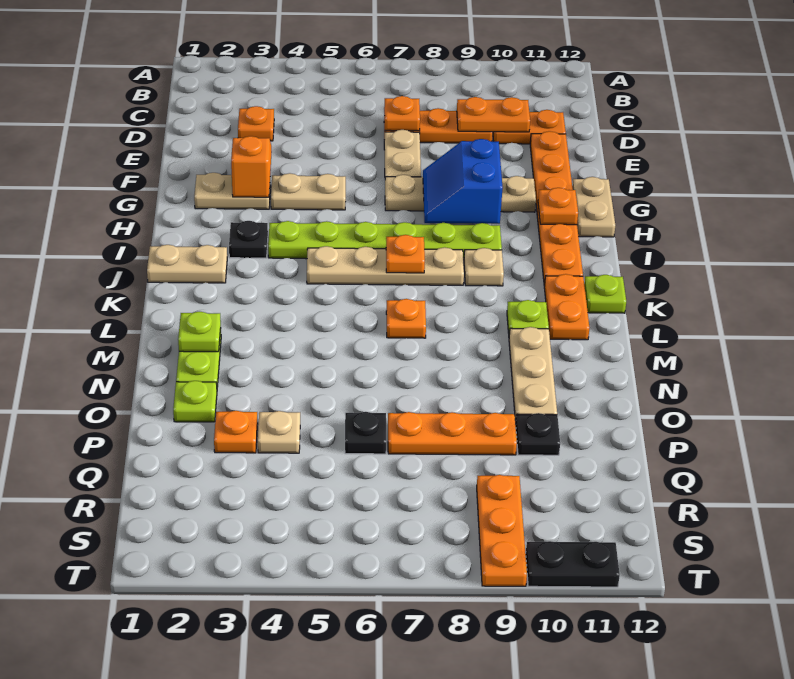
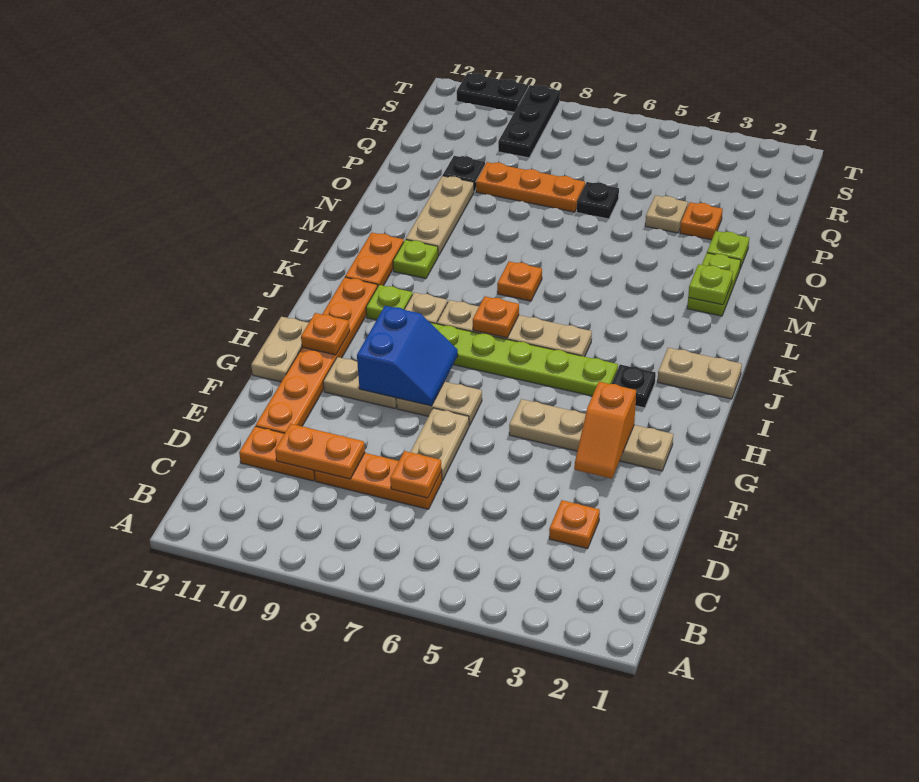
lime 1x1 plate [584,275,626,313] -> lime 1x1 plate moved to [366,285,412,320]
orange 1x3 plate [477,475,527,586] -> black 1x3 plate [498,85,560,158]

